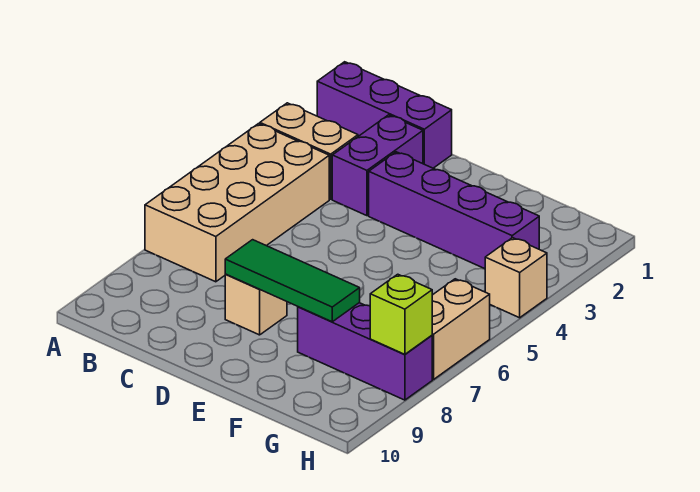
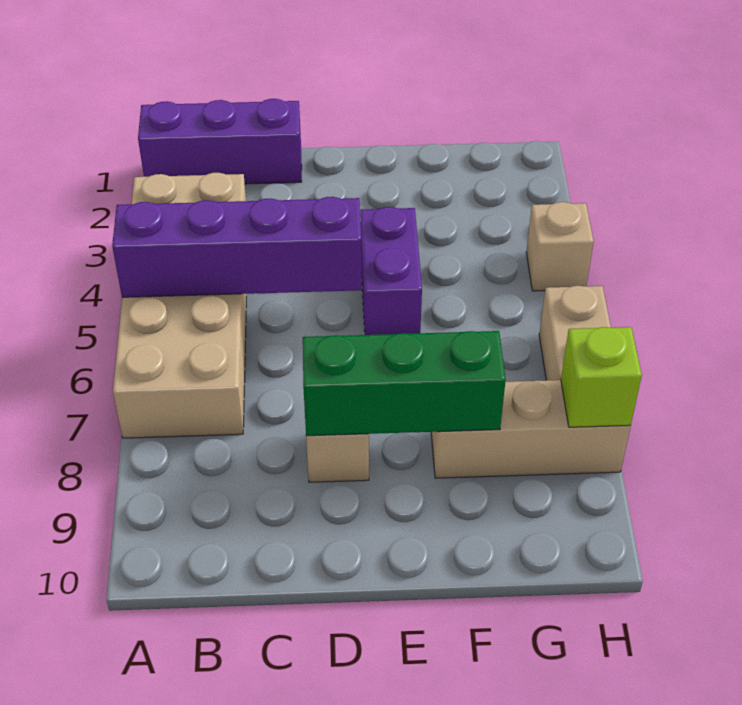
purple 1x2 brick [332,115,423,216] -> purple 1x2 brick moved to [360,207,422,335]
purple 1x4 brick [369,152,539,269] -> purple 1x4 brick moved to [112,197,362,297]
green 1x3 tile [225,240,360,322] -> green 1x3 brick [303,331,506,436]
purple 1x3 brick [298,303,432,400] -> tan 1x3 brick [431,380,631,478]

